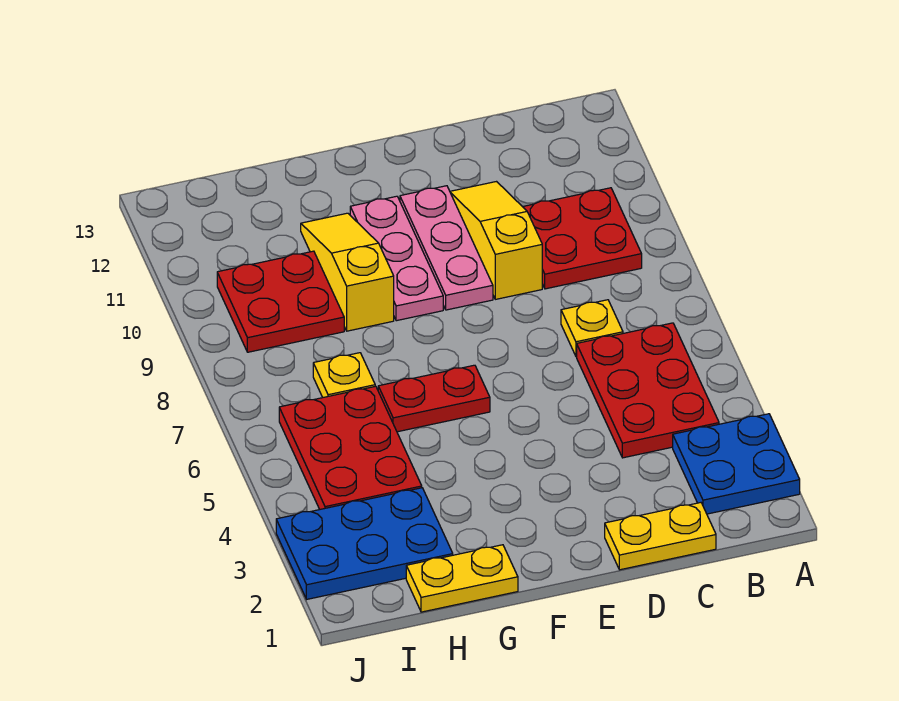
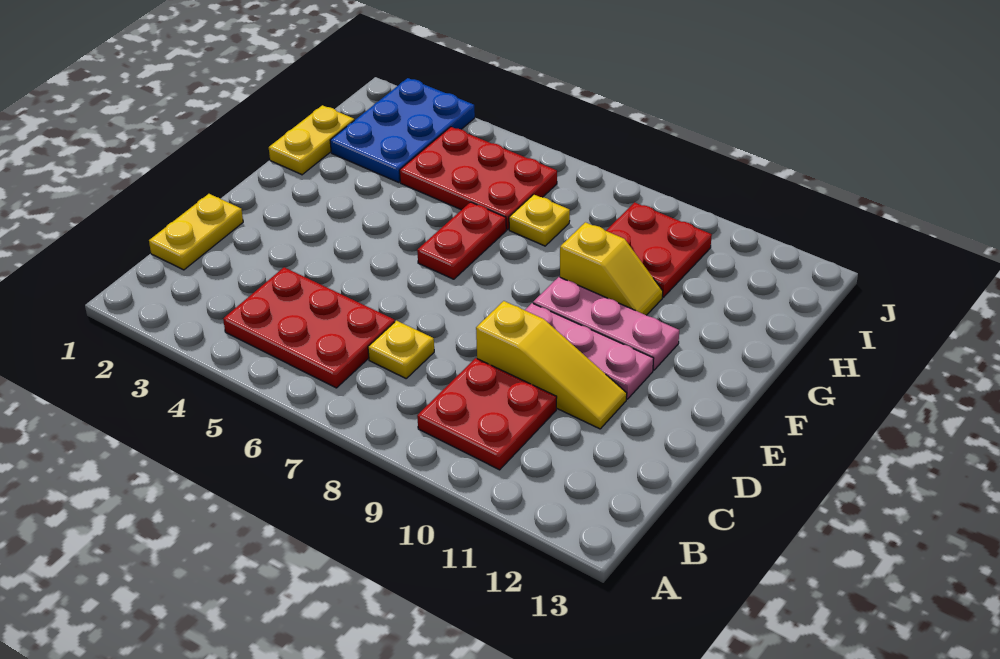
blue 2x2 plate [673,414,800,514] -> none
yellow 1x3 slope [301,213,394,331] -> yellow 1x2 slope [560,222,663,315]

